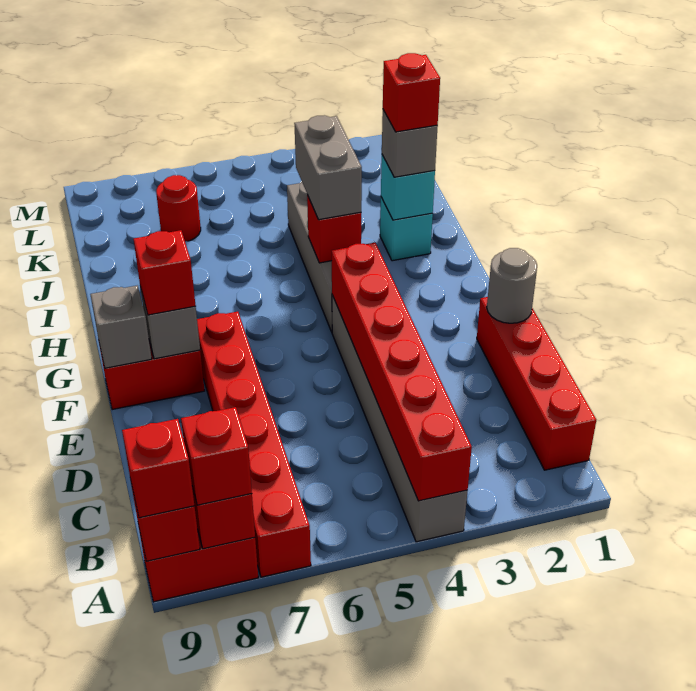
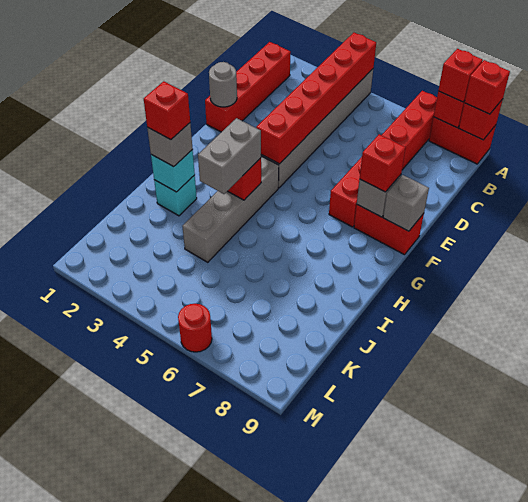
red 1x1 round brick [156,175,201,241] -> red 1x1 round brick moved to [178,304,212,352]

